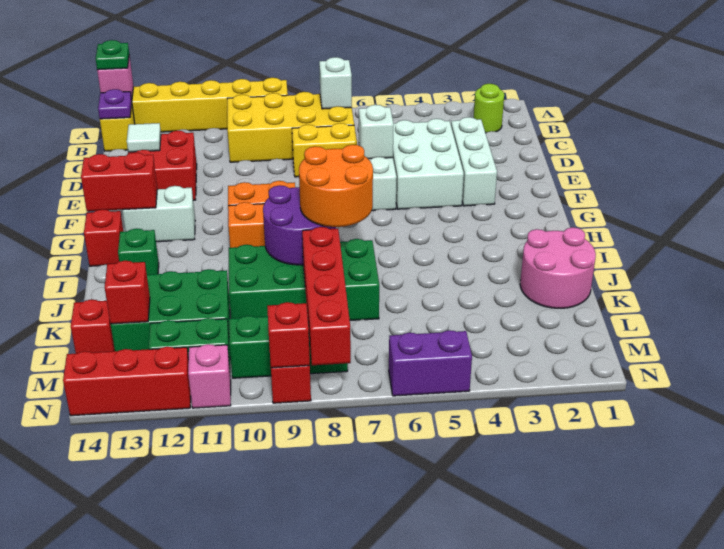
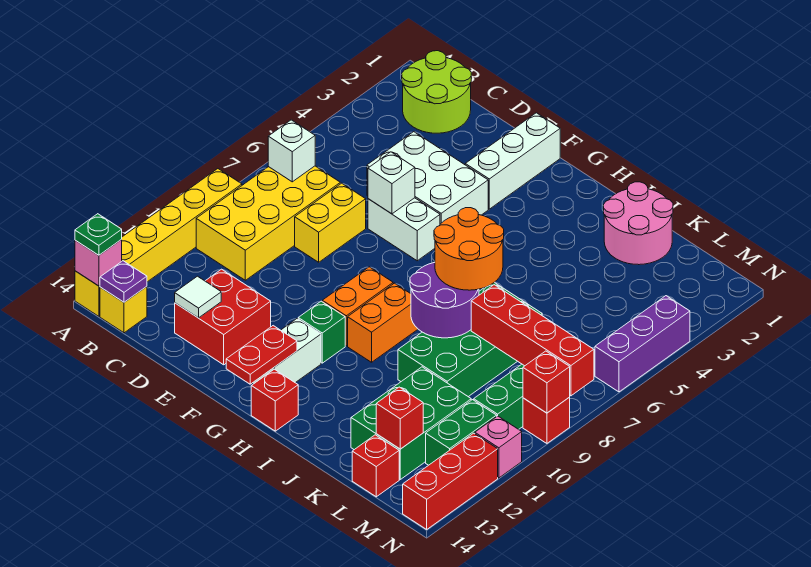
lime 1x1 round brick [474,84,504,133] -> lime 2x2 round brick [402,51,471,133]
white 1x3 brick [451,117,497,206] -> white 1x3 brick turned to [465,113,560,209]
red 1x2 brick [81,152,157,211] -> red 1x2 plate [226,326,297,384]
green 1x1 brick [118,229,159,275] -> green 1x1 brick moved to [298,301,345,363]
purple 1x2 brick [389,330,472,396] -> purple 1x3 brick [595,296,690,392]

